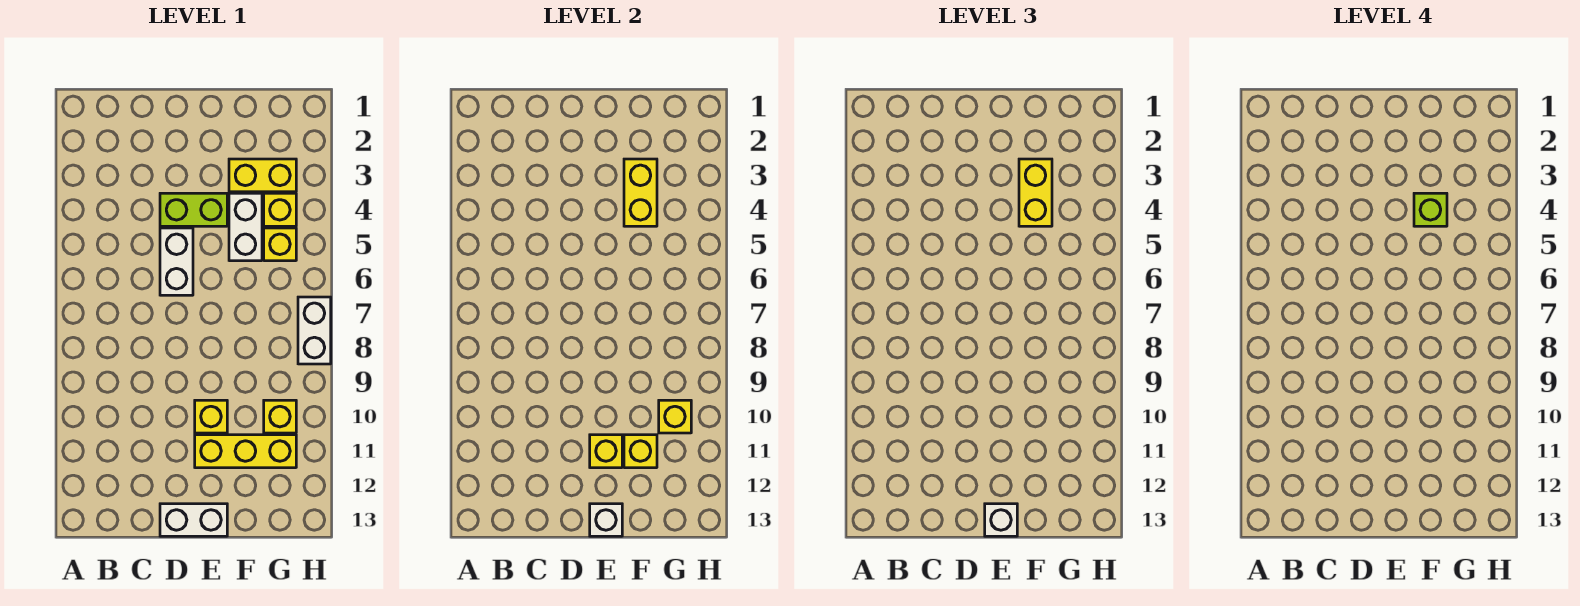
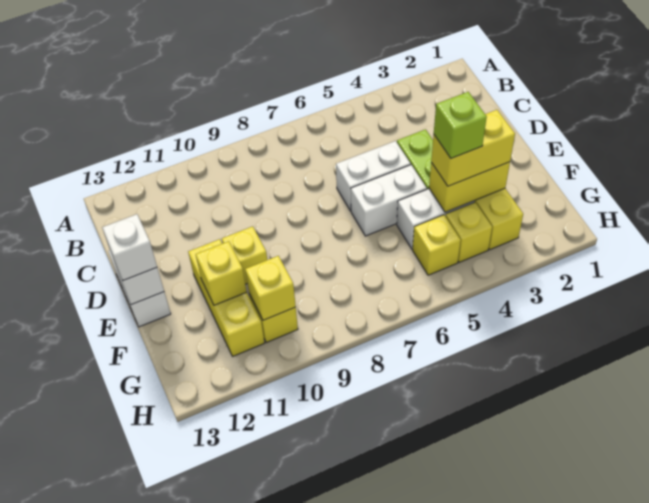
yellow 1x1 brick [590,435,622,468] -> none
white 1x2 brick [298,297,331,364] -> white 1x2 brick moved to [351,165,427,236]

